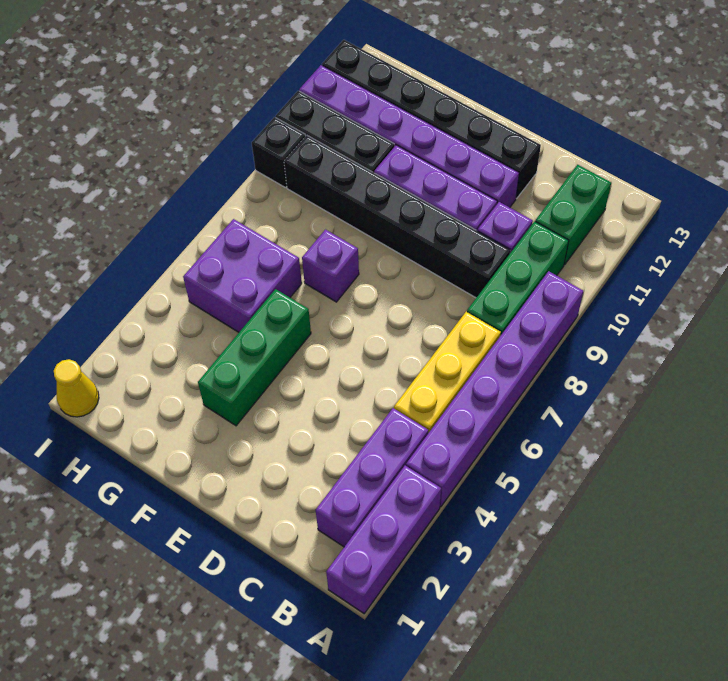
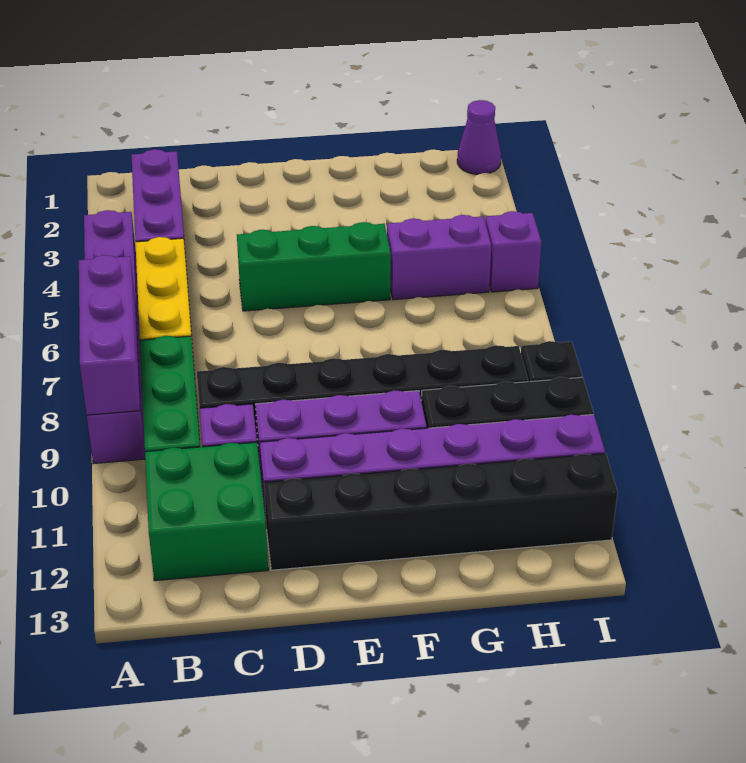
purple 1x3 brick [326,466,441,614] -> purple 1x3 brick moved to [79,255,140,415]
green 1x2 brick [535,165,611,265] -> green 2x2 brick [145,442,268,581]
green 1x3 brick [198,289,311,426] -> green 1x3 brick turned to [237,222,391,311]
purple 1x1 brick [302,230,359,302] -> purple 1x1 brick moved to [485,211,541,292]
purple 2x2 brick [183,219,302,332] -> purple 1x2 brick [387,215,491,300]
yellow 1x1 cone [54,359,99,417] -> purple 1x1 cone [457,100,501,174]

